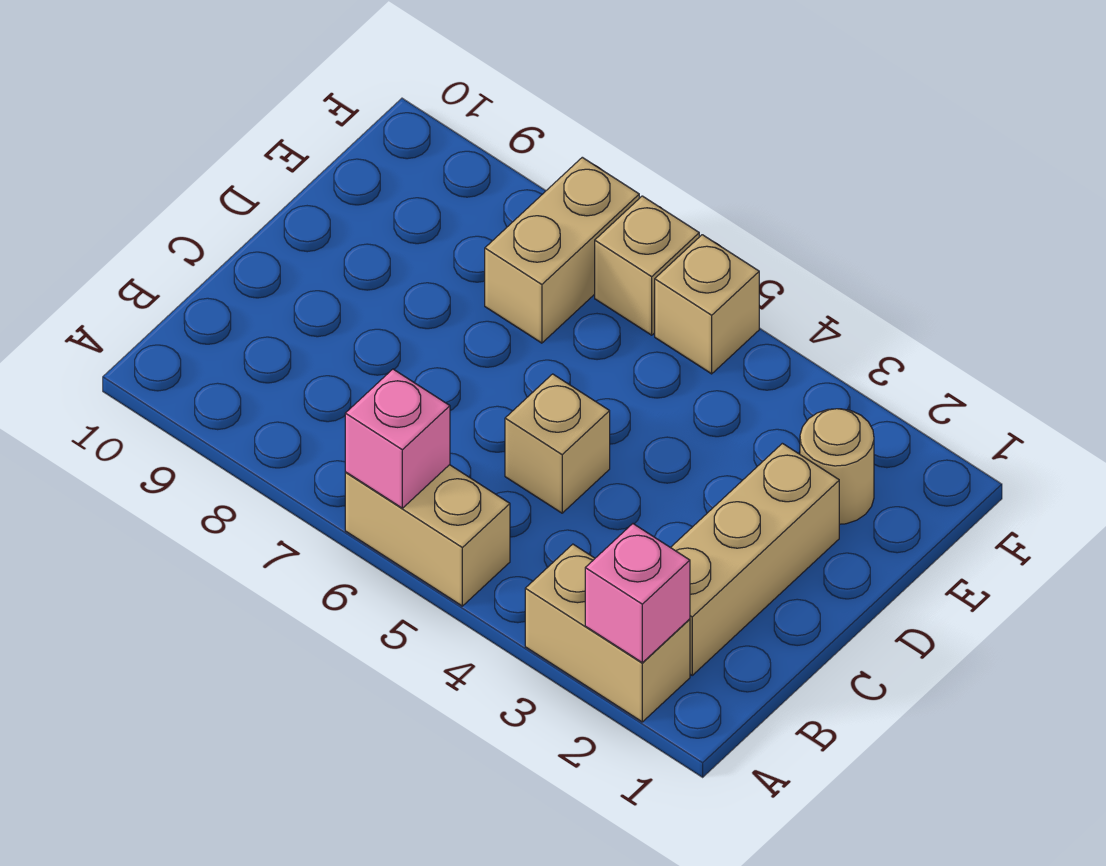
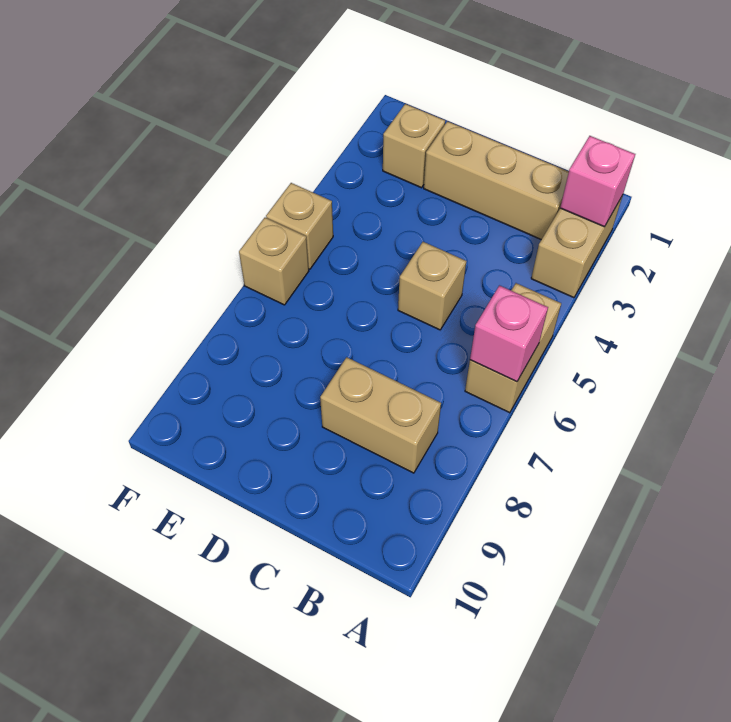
tan 1x1 round brick [800,409,874,524] -> tan 1x1 brick [383,104,445,188]
tan 1x2 brick [485,157,639,343] -> tan 1x2 brick moved to [320,357,441,473]

